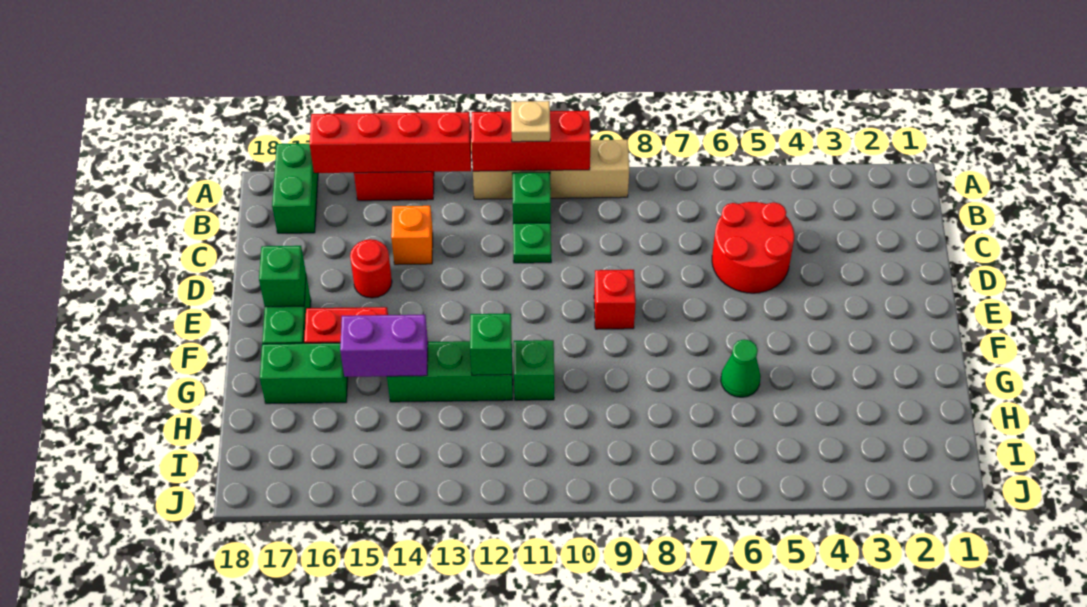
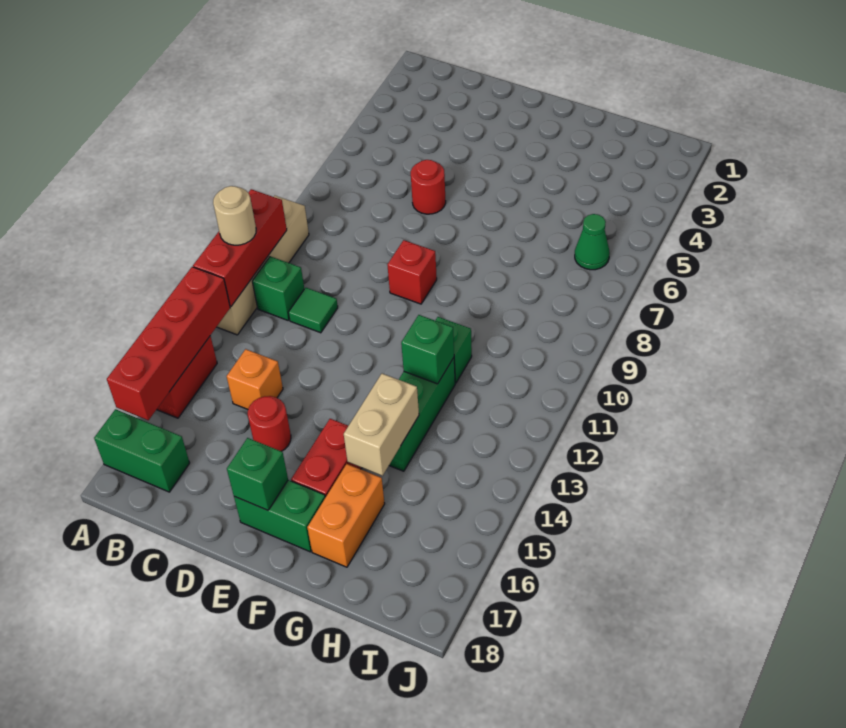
tan 1x1 plate [511,101,550,142] -> tan 1x1 round brick [213,186,256,245]
red 2x2 round brick [712,202,794,293] -> red 1x1 round brick [411,160,446,214]
green 1x1 plate [513,223,551,263] -> green 1x1 tile [288,288,338,333]
green 1x1 cone [721,339,761,397] -> green 1x1 cone moved to [575,214,610,270]
purple 1x2 brick [340,315,428,377] -> tan 1x2 brick [344,374,419,476]
green 1x2 brick [260,343,348,404] -> orange 1x2 brick [307,464,385,567]

